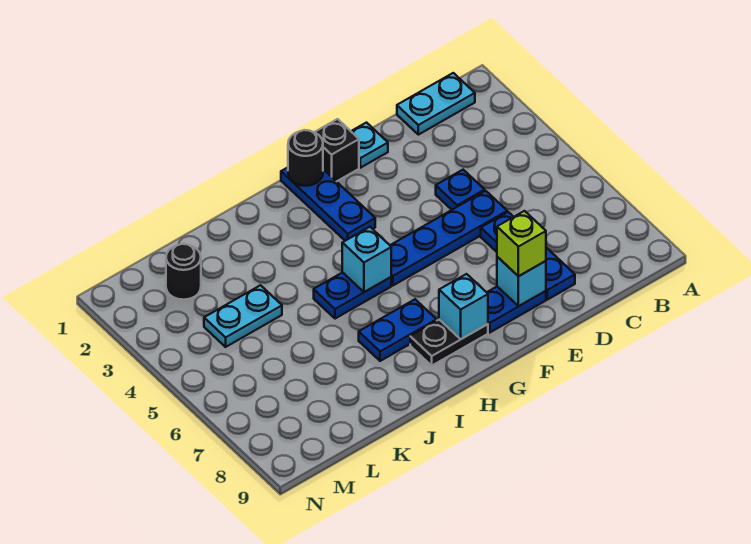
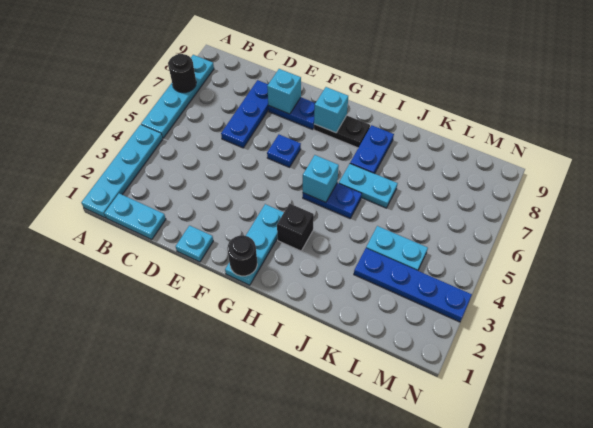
none -> cyan 1x4 plate [81,125,163,218]
none -> cyan 1x4 plate [141,55,214,138]
blue 1x1 plate [436,170,485,210] -> blue 1x1 plate moved to [267,135,301,167]
blue 1x4 plate [390,191,507,285] -> blue 1x4 plate moved to [354,248,472,322]
lime 1x1 brick [497,211,546,276] -> none
black 1x1 brick [315,119,359,182] -> black 1x1 brick moved to [277,203,314,251]
blue 1x3 plate [281,167,375,241] -> cyan 1x3 plate [225,204,284,285]
blue 1x2 plate [359,299,437,361] -> blue 1x2 plate turned to [350,125,394,174]
none -> cyan 1x2 plate [339,164,398,208]
black 1x1 round brick [166,244,201,300] -> black 1x1 round brick moved to [168,54,196,93]

